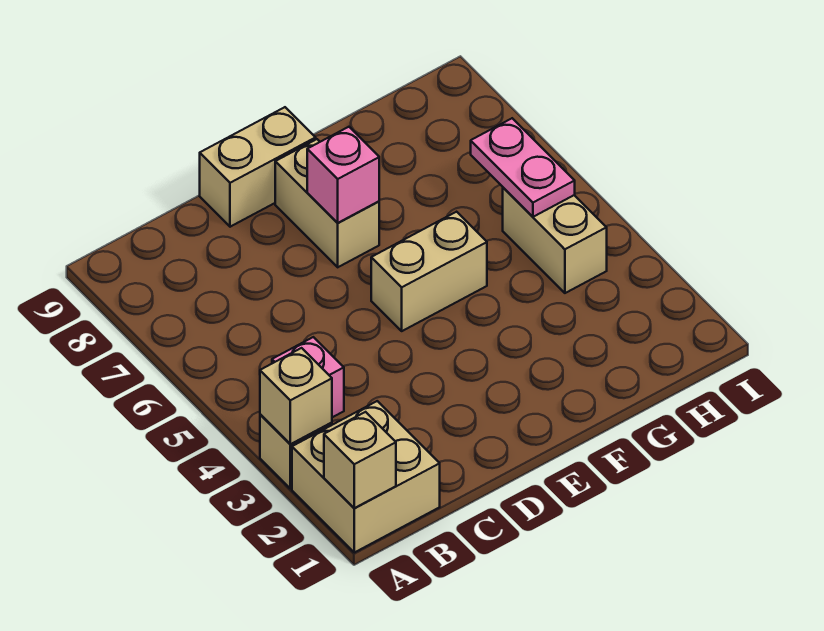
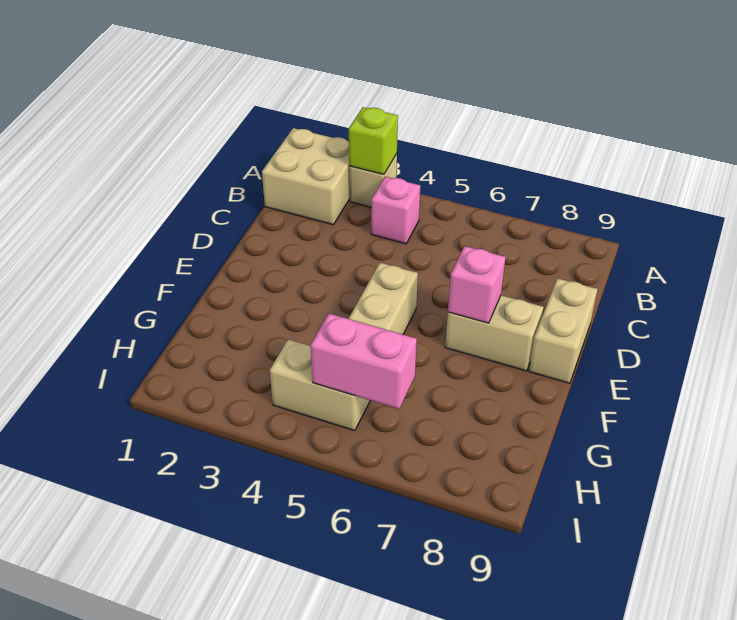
tan 1x1 brick [324,412,396,508] -> none
tan 1x1 brick [260,348,332,444] -> lime 1x1 brick [349,107,398,174]
pink 1x2 plate [471,118,575,217] -> pink 1x2 brick [310,314,417,409]

